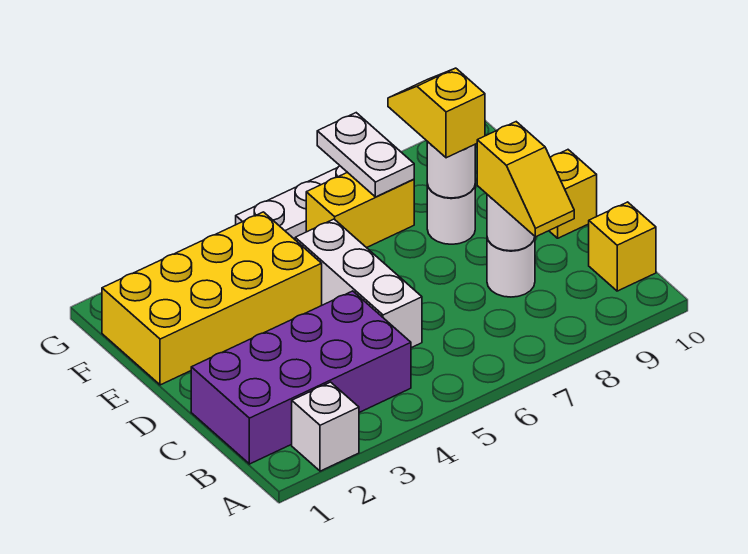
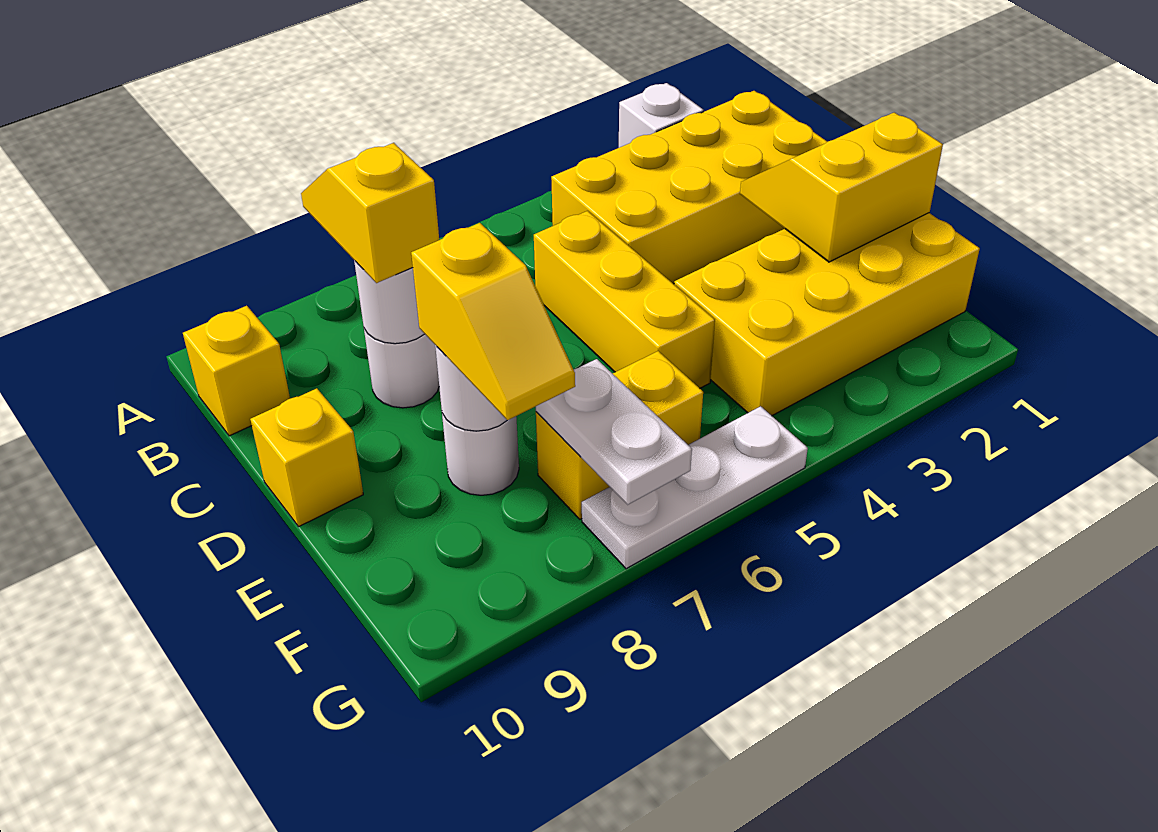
purple 2x4 brick [191,291,411,464] -> yellow 2x4 brick [551,91,827,284]
white 1x3 brick [295,219,422,348] -> yellow 1x3 brick [534,211,715,388]
none -> yellow 2x2 slope [740,112,943,262]

